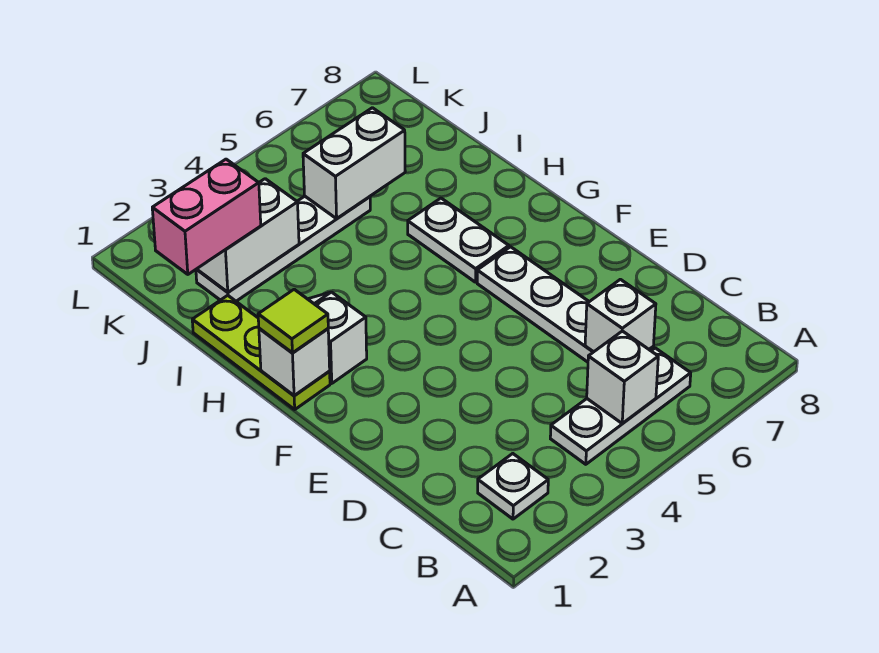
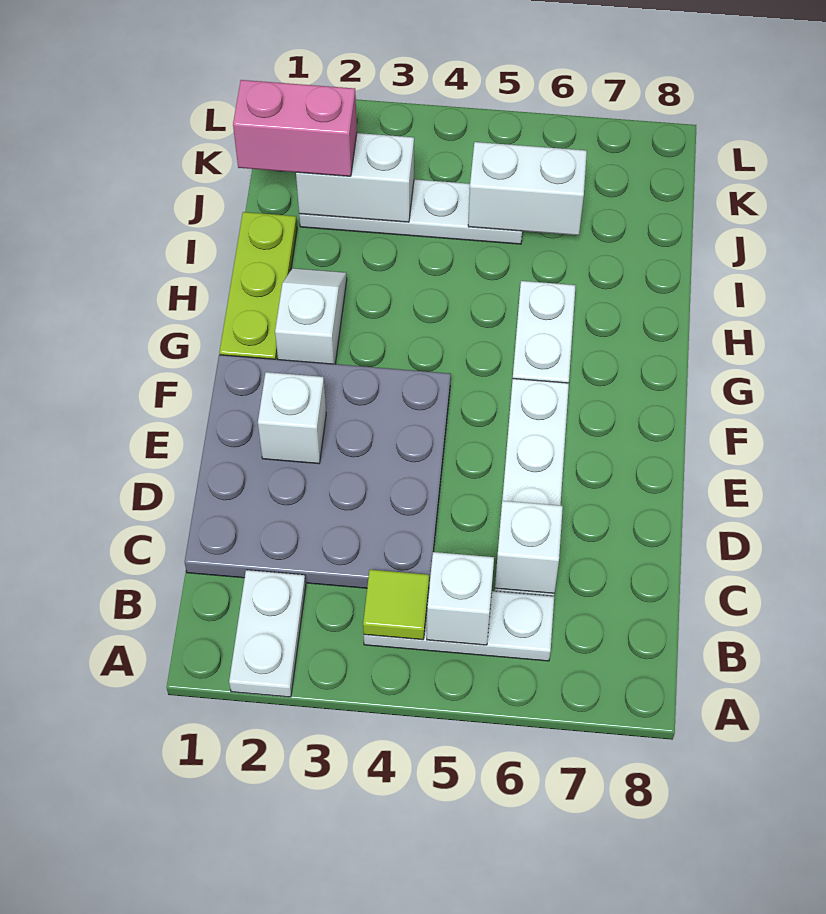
white 1x1 plate [478,454,548,519] -> white 1x2 plate [229,570,306,697]
none -> grey 4x4 plate [185,355,451,588]
white 1x1 brick [259,328,330,396] -> white 1x1 brick moved to [258,372,326,464]
lime 1x1 tile [258,289,328,353] -> lime 1x1 tile moved to [363,570,429,640]

